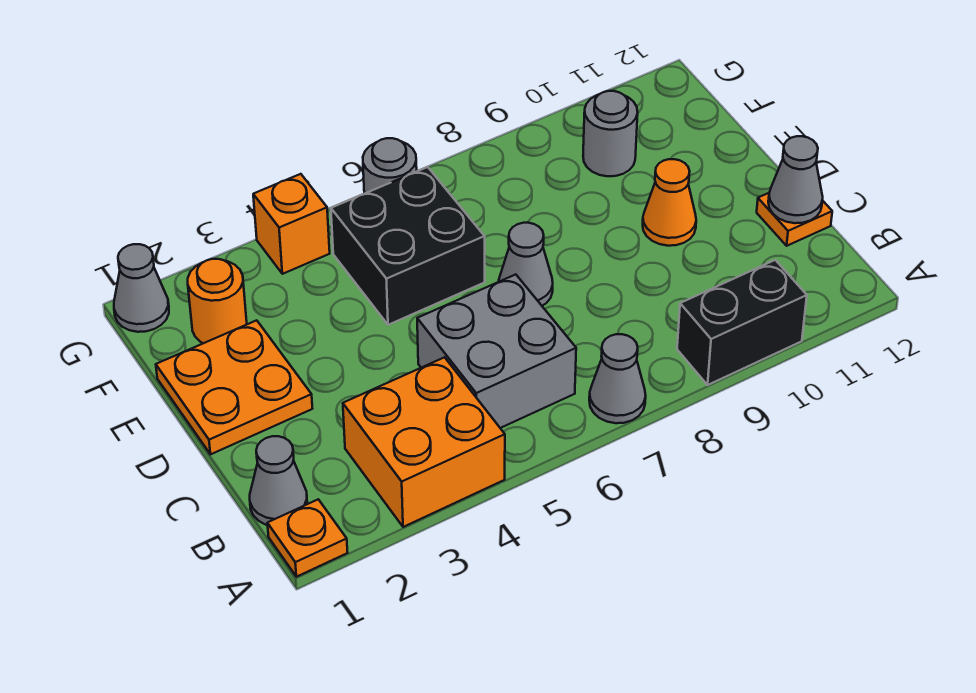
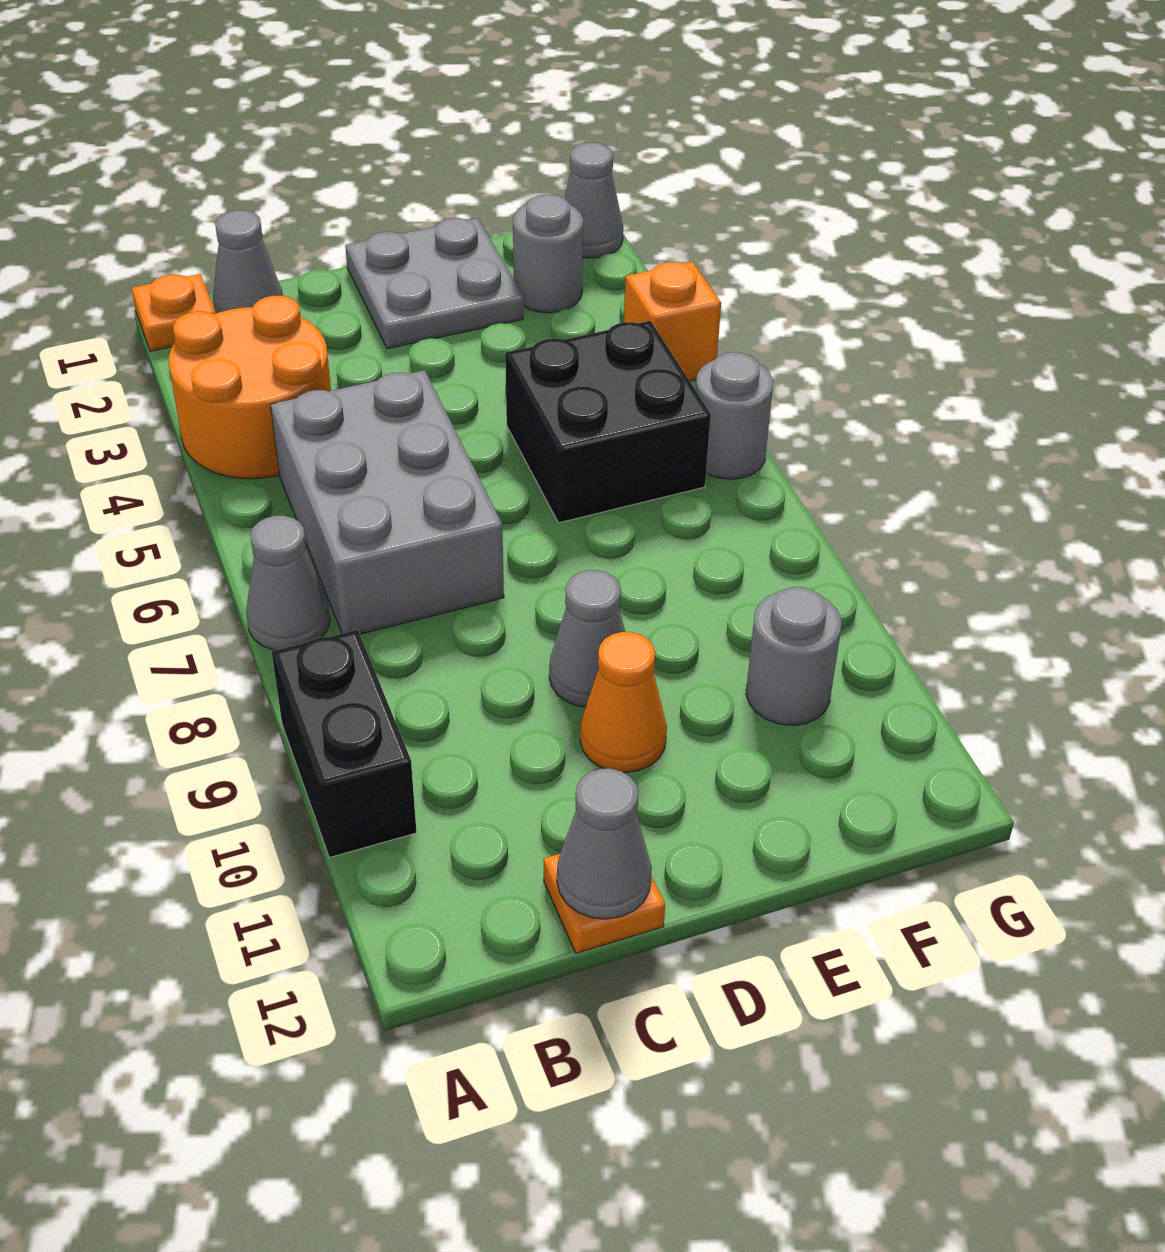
orange 2x2 brick [343,357,505,527] -> orange 2x2 round brick [169,295,331,479]
grey 2x2 brick [417,275,576,428] -> grey 2x3 brick [270,370,504,634]
orange 2x2 plate [156,320,312,454] -> grey 2x2 plate [345,218,524,349]
grey 1x1 cone [499,223,553,306] -> grey 1x1 cone moved to [549,570,625,707]
orange 1x1 round brick [188,259,247,343] -> grey 1x1 round brick [513,194,583,313]

